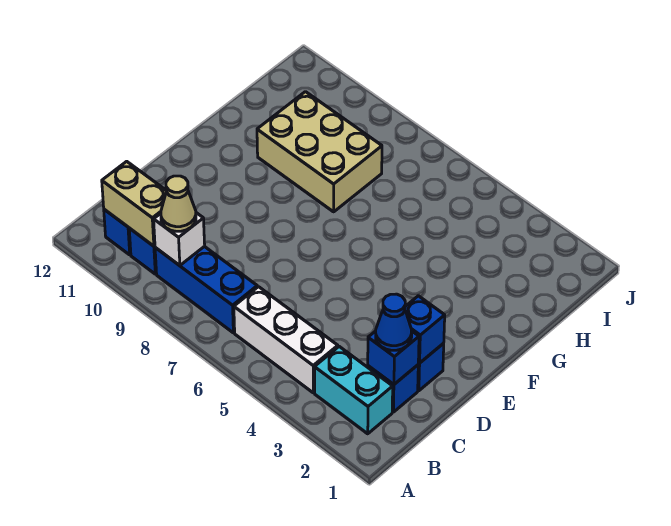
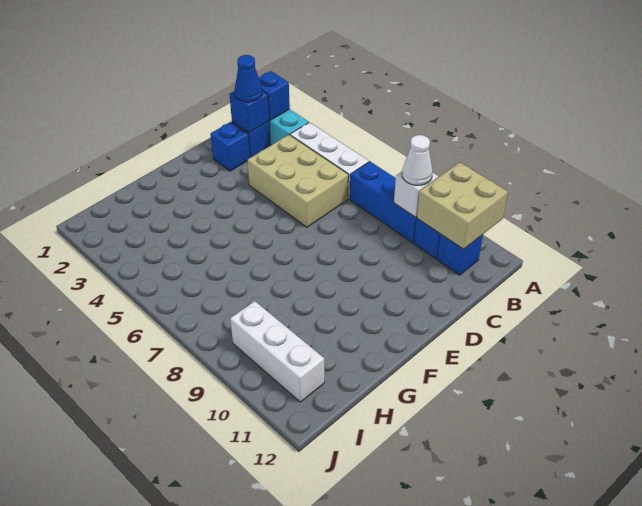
tan 1x1 cone [161,176,196,231] -> white 1x1 cone [402,135,433,185]
tan 1x2 brick [102,161,166,246] -> tan 2x2 brick [417,162,508,249]
blue 1x1 brick [405,296,445,363] -> blue 1x1 brick moved to [259,71,290,120]
tan 2x3 brick [257,92,382,212] -> tan 2x3 brick moved to [247,135,348,227]
none -> white 1x3 brick [230,301,324,402]

